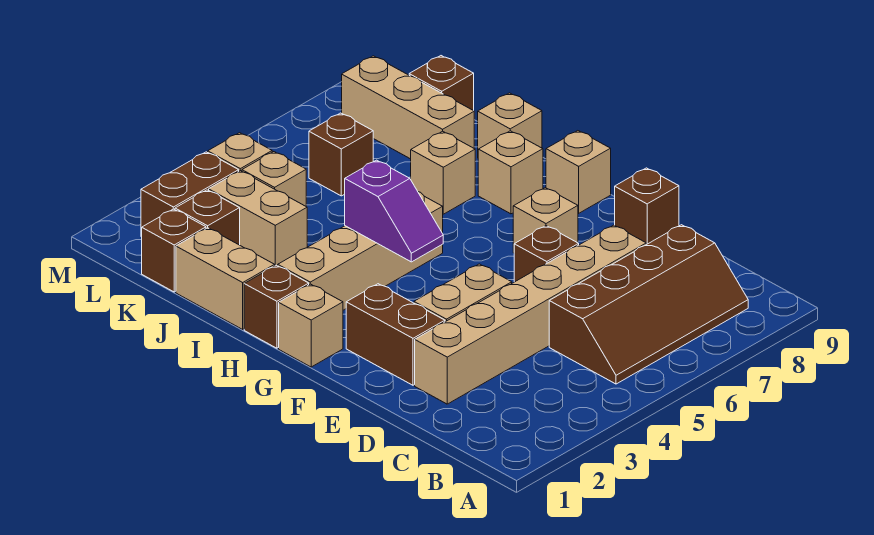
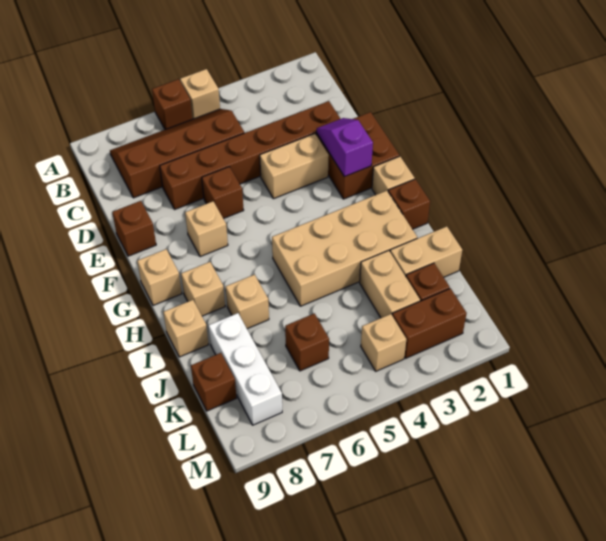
tan 1x6 brick [415,225,646,404] -> brown 1x6 brick [160,101,340,209]
brown 1x2 brick [346,284,445,385] -> brown 2x2 brick [316,112,399,199]
purple 1x2 slope [345,160,443,262] -> purple 1x2 slope moved to [316,118,373,177]
tan 1x4 brick [278,192,443,310] -> tan 2x4 brick [272,191,417,306]
tan 1x2 brick [176,228,275,329] -> tan 1x2 brick turned to [390,226,462,277]
tan 1x3 brick [342,56,474,159] -> white 1x3 brick [208,313,282,425]
brown 1x1 brick [142,209,206,292] -> brown 1x1 brick moved to [152,79,192,129]
tan 1x1 brick [242,152,306,206] -> tan 1x1 brick moved to [180,69,220,119]

